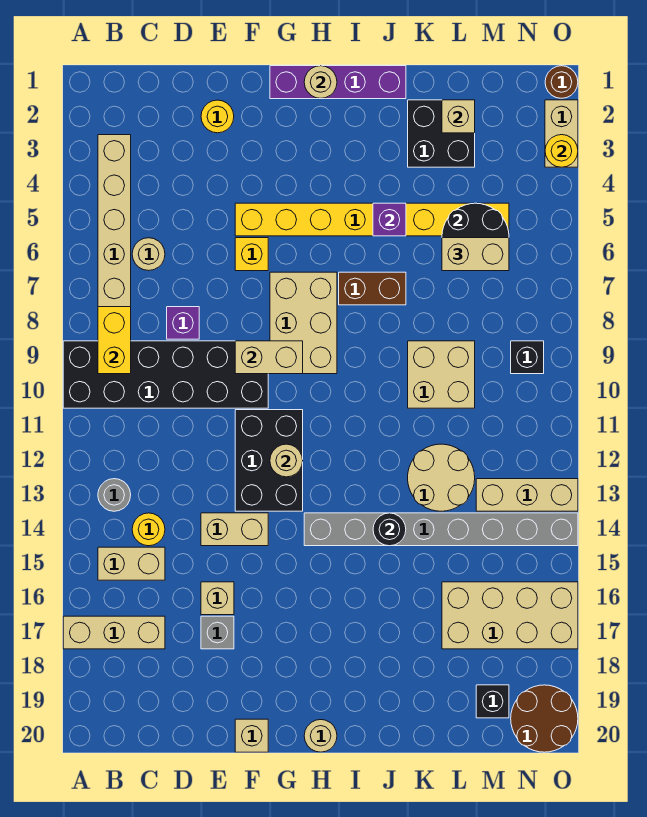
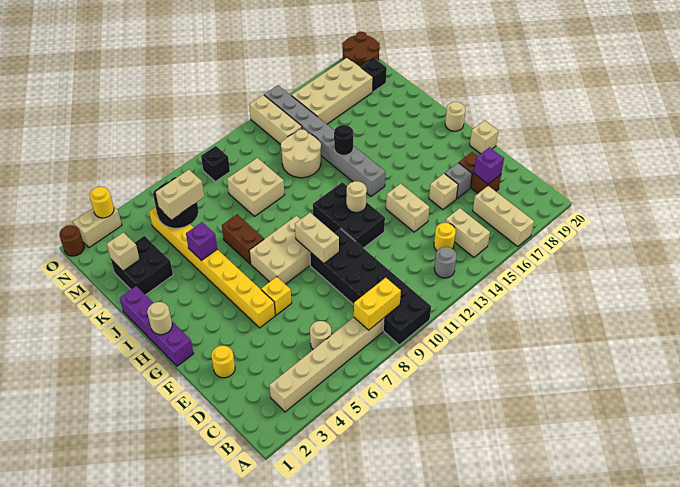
purple 1x1 brick [167,307,199,339] -> purple 1x1 brick moved to [474,147,504,184]
none -> brown 1x2 brick [459,152,501,193]
black 2x3 brick [235,410,303,511] -> black 2x3 brick turned to [313,182,385,248]
tan 1x2 brick [442,238,509,271] -> tan 1x2 brick turned to [156,170,204,219]
tan 2x4 brick [442,582,578,649] -> tan 2x4 brick turned to [292,57,373,124]

